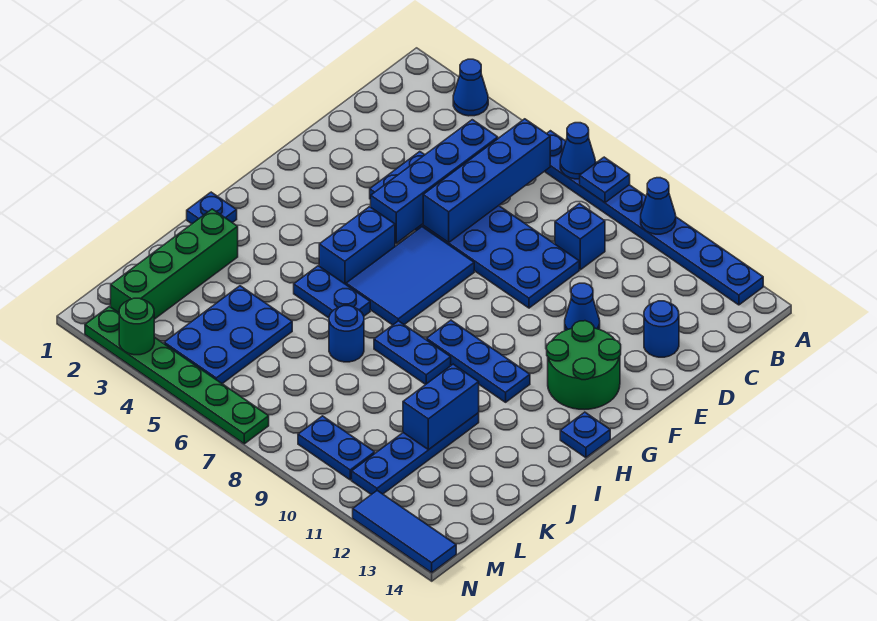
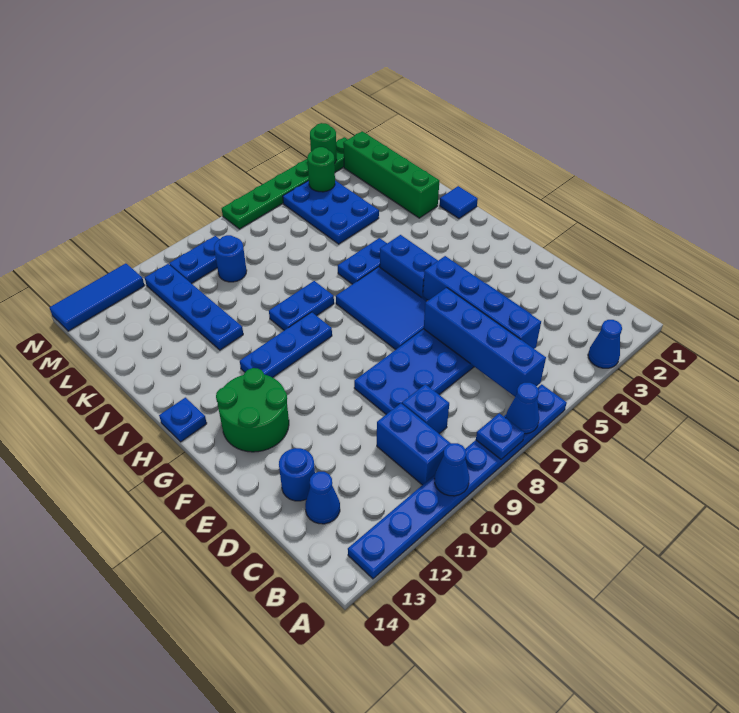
blue 1x1 cone [565,283,600,330] -> blue 1x1 cone moved to [305,472,340,524]
blue 1x1 plate [187,192,237,224] -> blue 1x1 tile [440,186,478,219]
blue 1x1 round brick [329,306,364,362] -> blue 1x1 round brick moved to [214,235,247,282]
blue 1x2 brick [403,364,479,450] -> blue 1x2 brick moved to [377,403,451,485]
none -> green 1x1 round brick [307,147,335,192]

